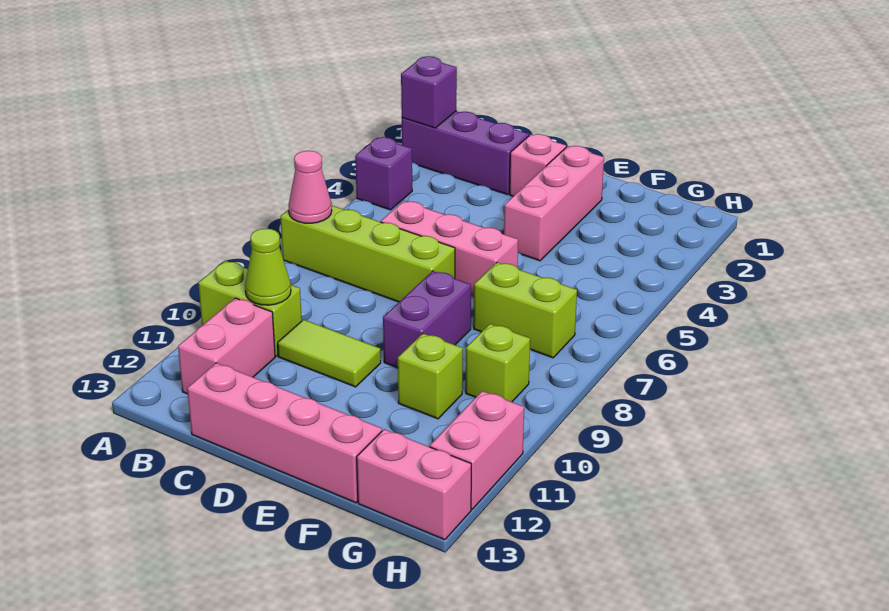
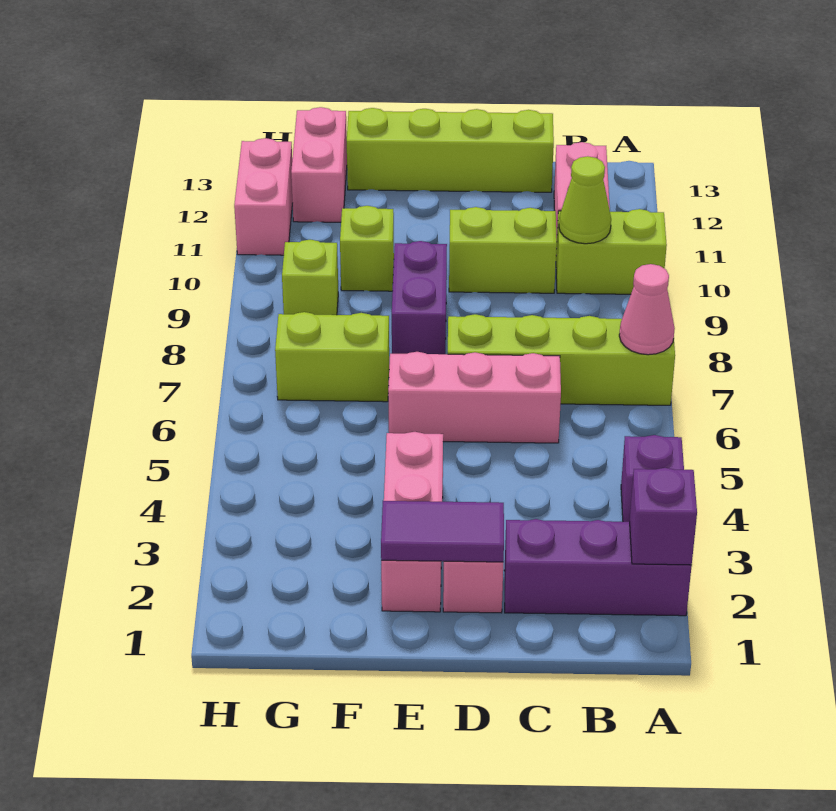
lime 1x2 tile [278,320,381,387] -> lime 1x2 brick [449,207,557,293]
pink 1x4 brick [187,363,382,503] -> lime 1x4 brick [347,108,554,192]
none -> purple 1x2 tile [381,501,504,562]
pink 1x2 brick [357,429,471,540] -> pink 1x2 brick turned to [291,107,347,222]

